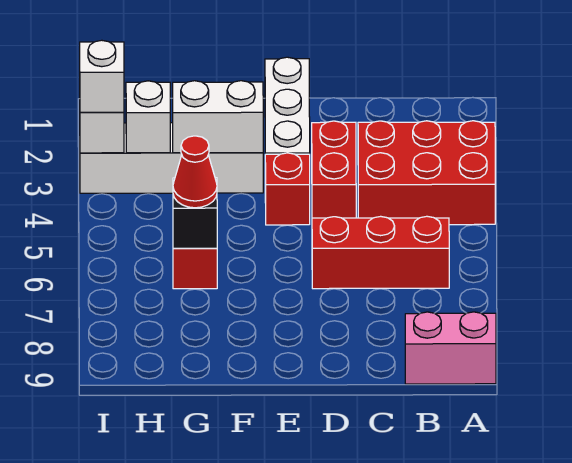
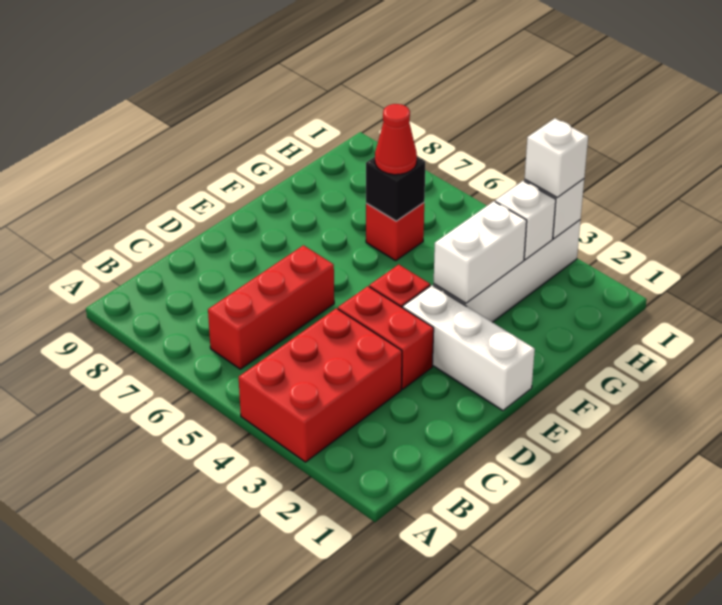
pink 1x2 brick [405,312,496,384] -> none

